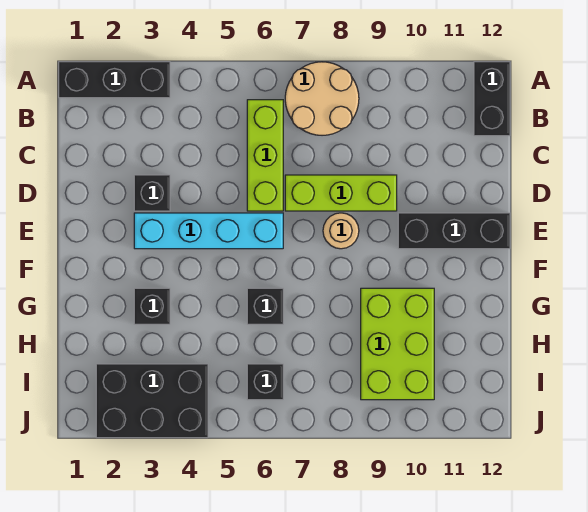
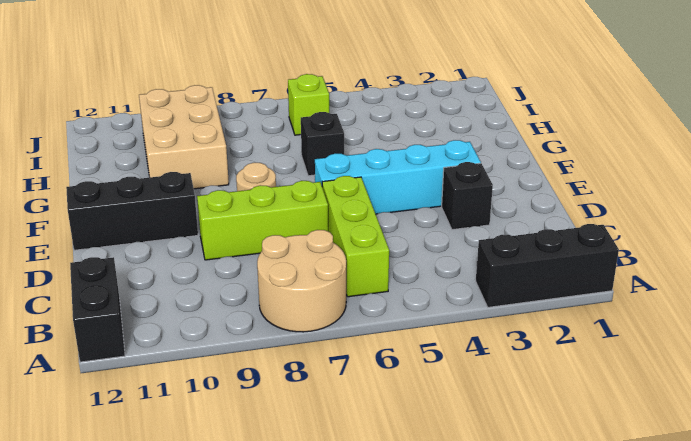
black 1x1 brick [134,288,170,324] -> none
lime 2x3 brick [361,288,434,400] -> tan 2x3 brick [139,85,229,189]
black 2x3 brick [96,364,208,438] -> none
black 1x1 brick [247,364,283,400] -> lime 1x1 brick [288,74,329,135]

